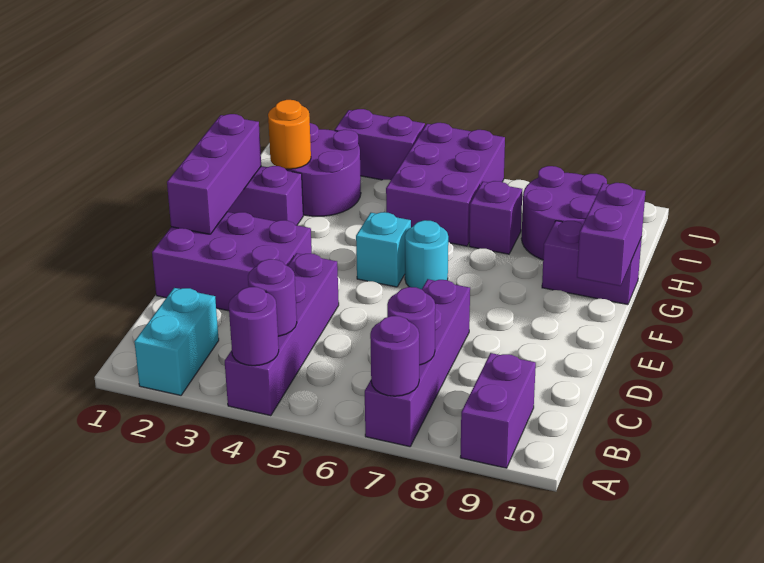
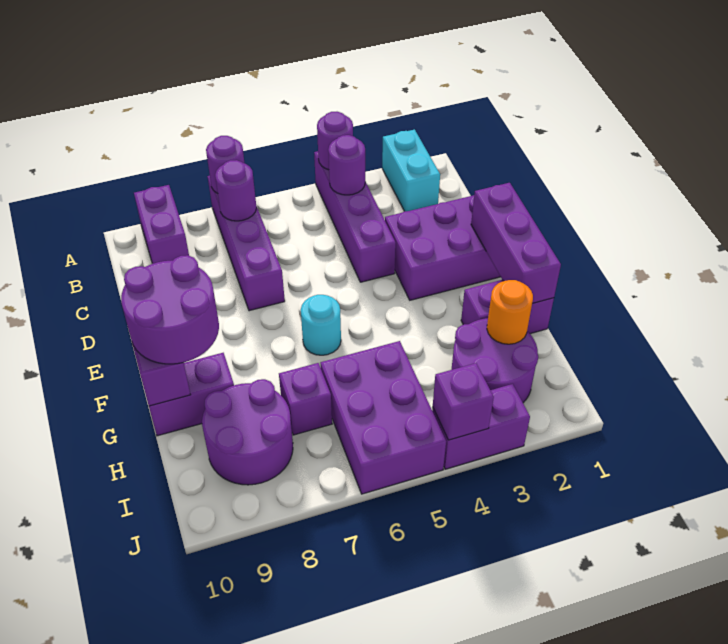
cyan 1x1 brick [356,212,411,287] -> none
none -> purple 2x2 round brick [121,255,219,364]
none -> purple 1x1 brick [433,363,494,440]

